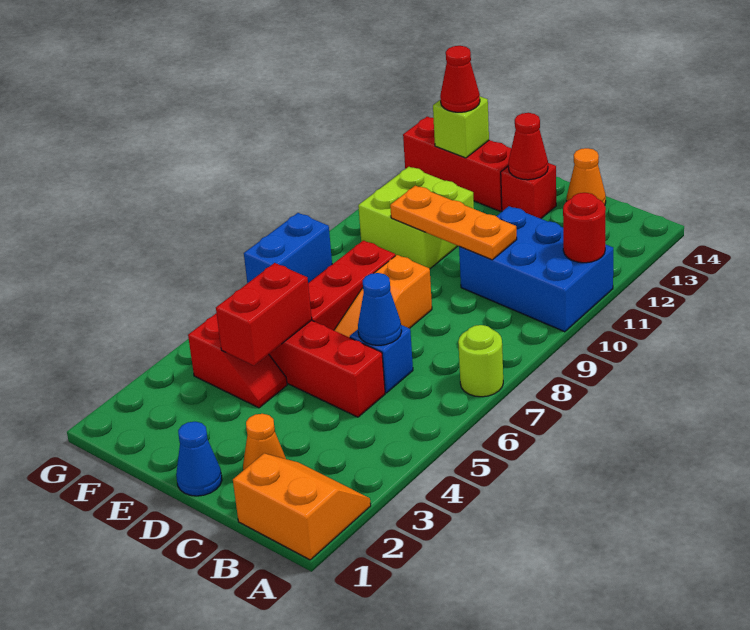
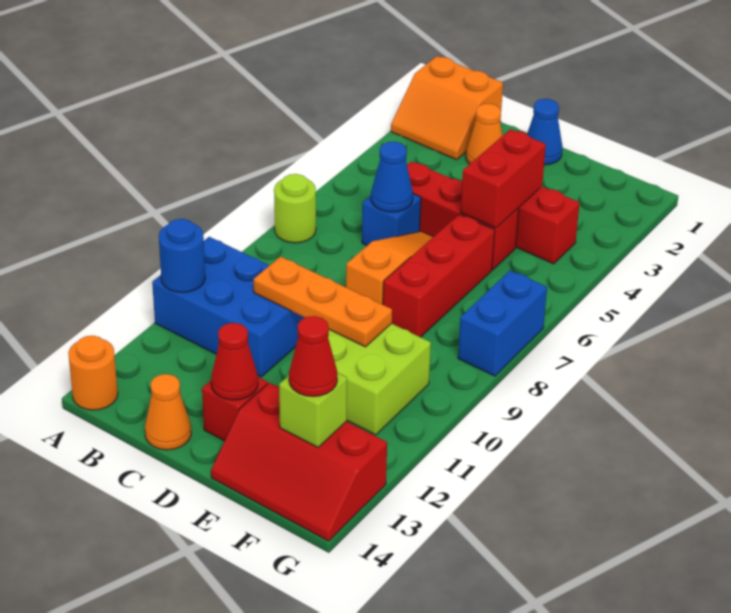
red 1x1 round brick [563,193,606,263] -> blue 1x1 round brick [159,219,205,292]
none -> orange 1x1 round brick [68,336,118,410]

